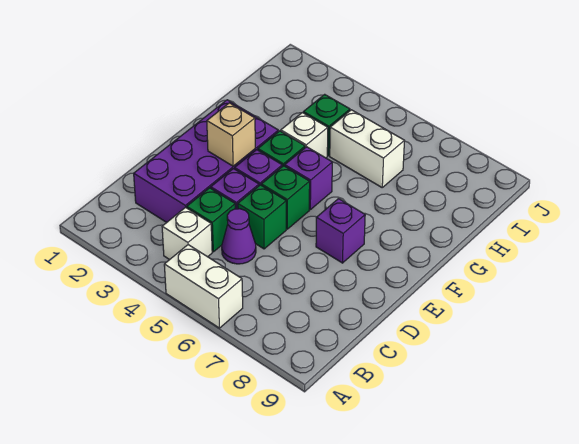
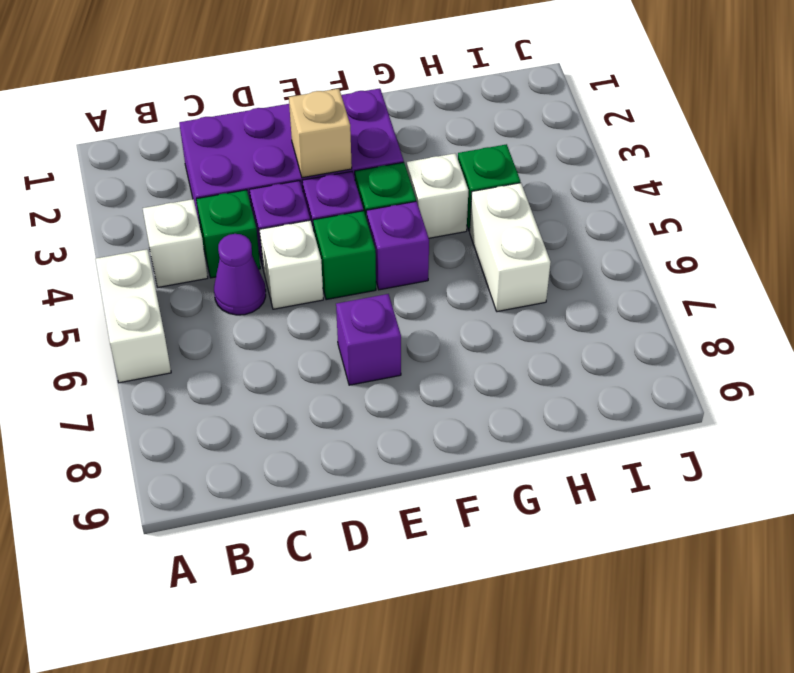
green 1x1 brick [238,185,286,249] -> white 1x1 brick [259,220,323,309]

